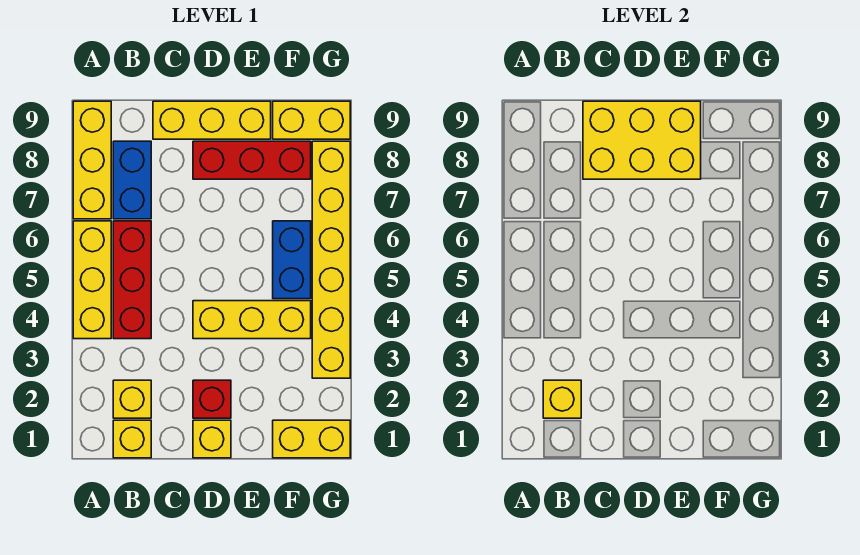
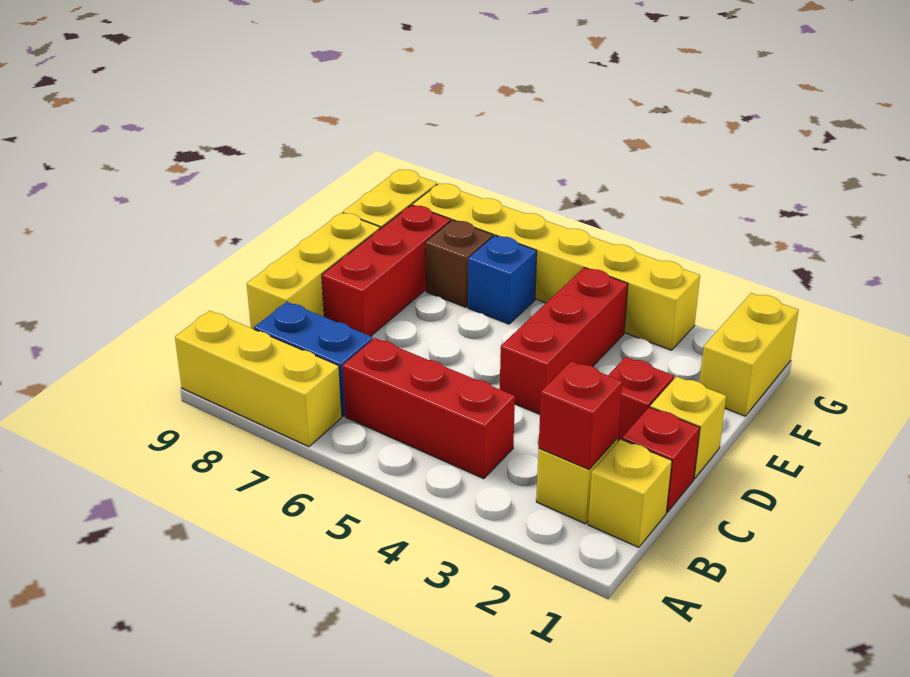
yellow 1x3 brick [73,221,111,339] -> none
yellow 1x1 brick [543,380,581,418] -> red 1x1 brick [539,361,622,469]
none -> red 1x1 brick [622,407,700,512]
yellow 2x3 brick [583,101,701,179] -> none
yellow 1x3 brick [193,301,311,339] -> red 1x3 brick [500,268,628,414]
blue 1x2 brick [273,221,311,299] -> blue 1x1 brick [468,235,537,324]
none -> brown 1x1 brick [425,220,493,307]

